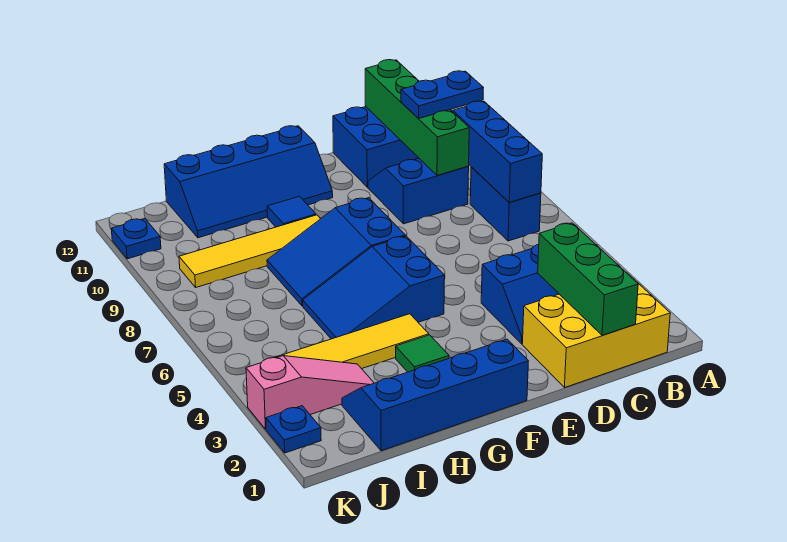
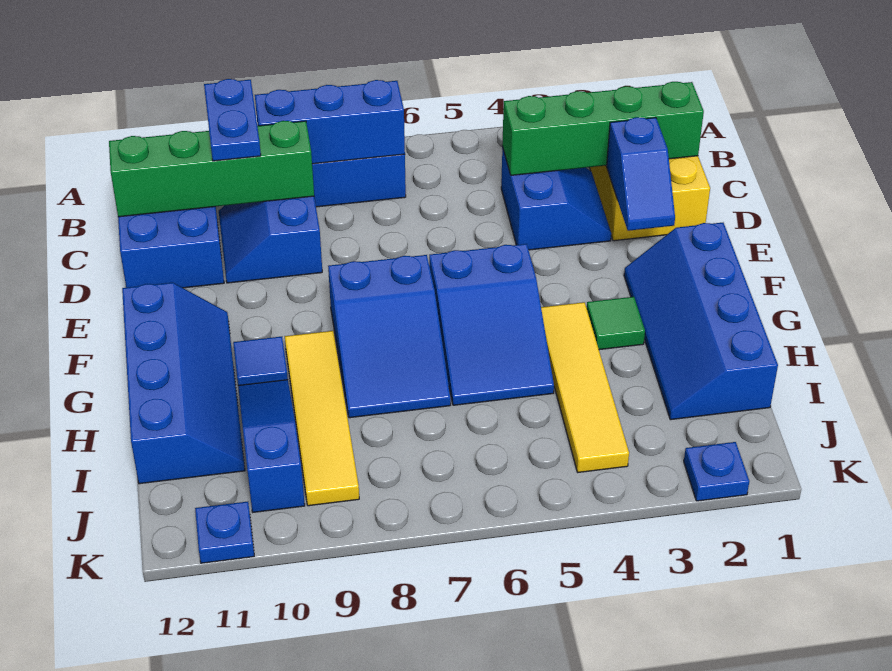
green 1x3 brick [538,223,638,336] -> green 1x4 brick [502,82,704,175]
none -> blue 1x2 slope [607,117,675,231]
none -> blue 1x3 slope [238,380,305,512]
pink 1x3 slope [246,356,374,429] -> none

